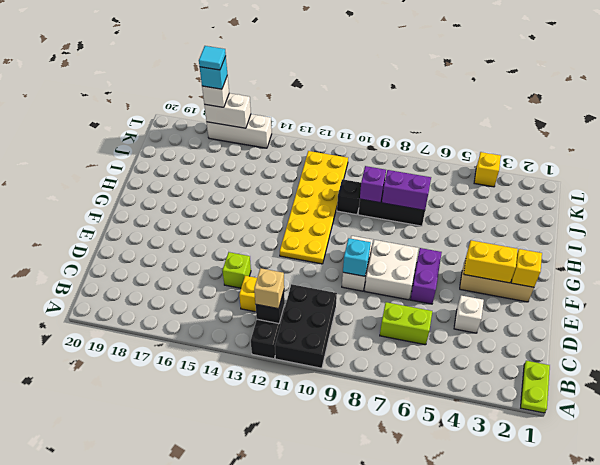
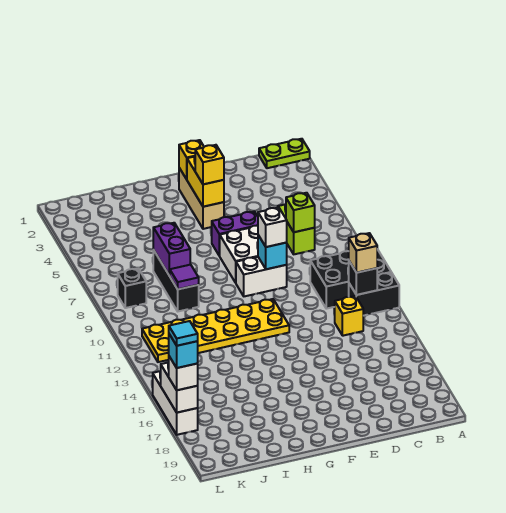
white 1x1 brick [454,295,484,333] -> white 1x1 brick moved to [258,207,287,247]
lime 1x1 brick [222,252,251,288] -> lime 1x1 brick moved to [286,193,315,232]
purple 1x1 brick [360,166,386,203] -> purple 1x1 tile [169,265,199,289]
black 1x1 brick [337,179,361,215] -> black 1x1 brick moved to [118,269,146,308]
yellow 1x1 brick [474,152,501,187] -> yellow 1x1 brick moved to [195,145,224,184]

